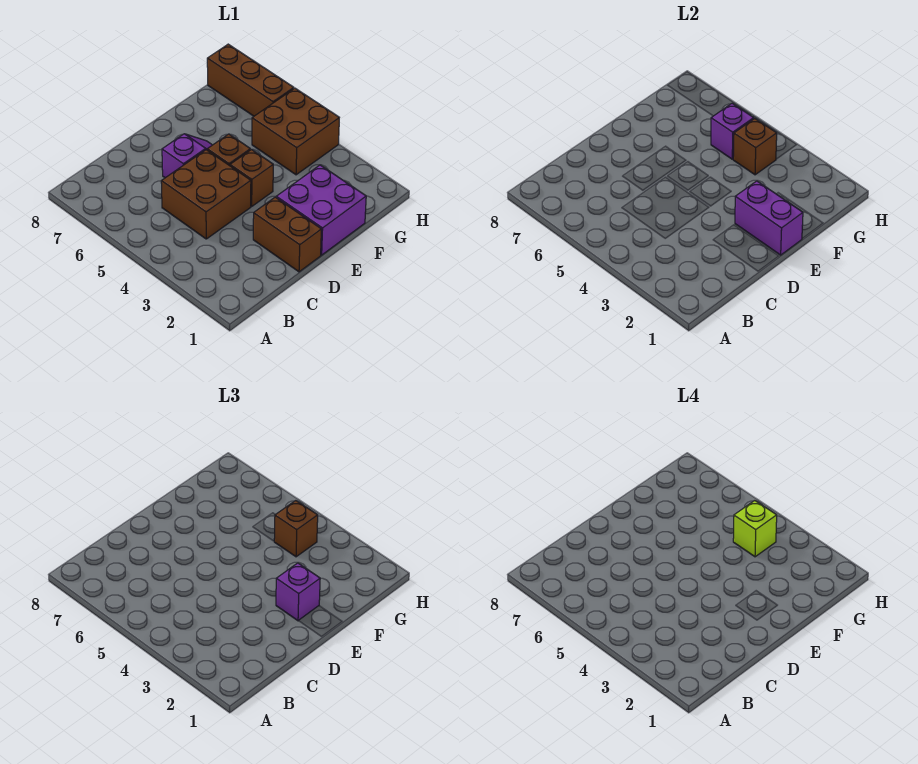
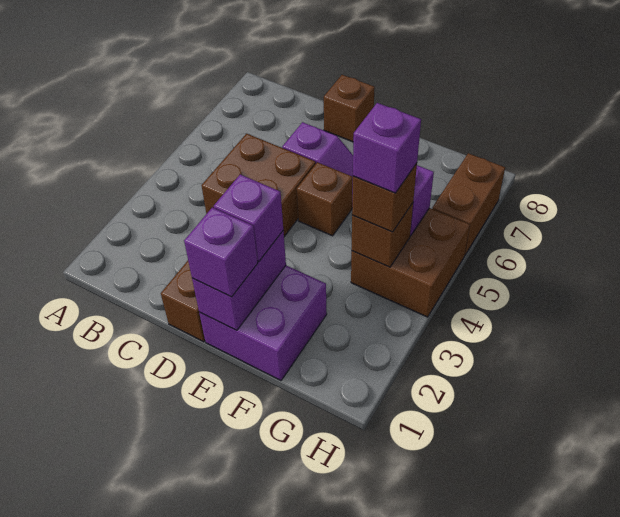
none -> purple 1x1 brick [184,207,258,297]
brown 1x1 brick [230,149,273,206] -> brown 1x1 brick moved to [324,75,375,142]
lime 1x1 brick [733,501,777,557] -> purple 1x1 brick [353,103,421,193]
brown 1x3 brick [207,44,294,116] -> brown 1x2 brick [432,153,505,255]

